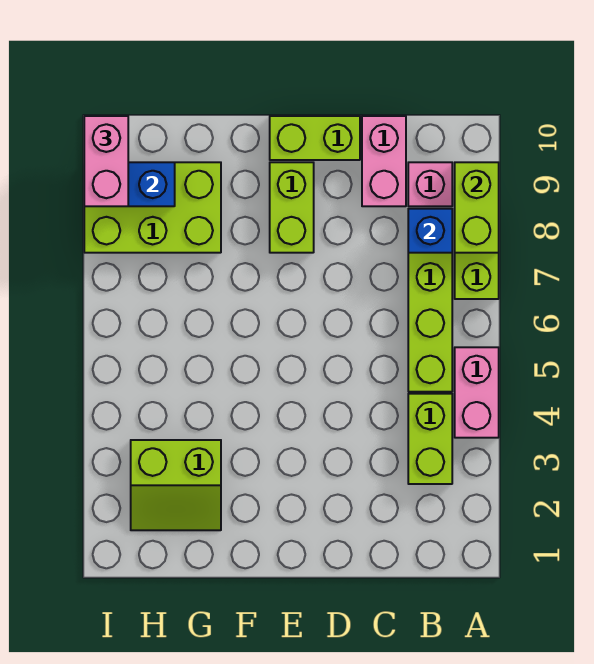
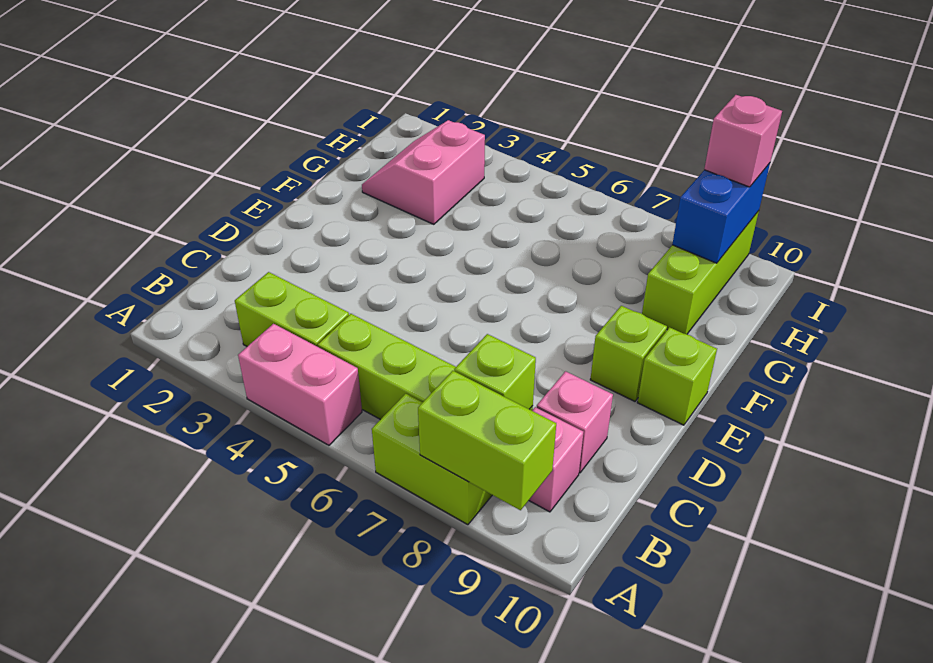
blue 1x1 brick [408,209,452,253] -> lime 1x1 brick [454,334,536,409]
pink 1x2 brick [362,116,406,206] -> pink 1x1 brick [537,371,613,473]
lime 1x2 brick [270,116,360,160] -> lime 1x1 brick [637,327,717,425]
lime 1x2 brick [270,162,314,253] -> lime 1x1 brick [590,306,667,401]
lime 2x2 slope [131,440,221,530] -> pink 2x2 slope [362,120,485,224]
lime 2x3 brick [84,162,221,253] -> lime 1x3 brick [642,211,759,334]
pink 1x2 brick [84,116,128,206] -> pink 1x1 brick [704,95,782,187]

